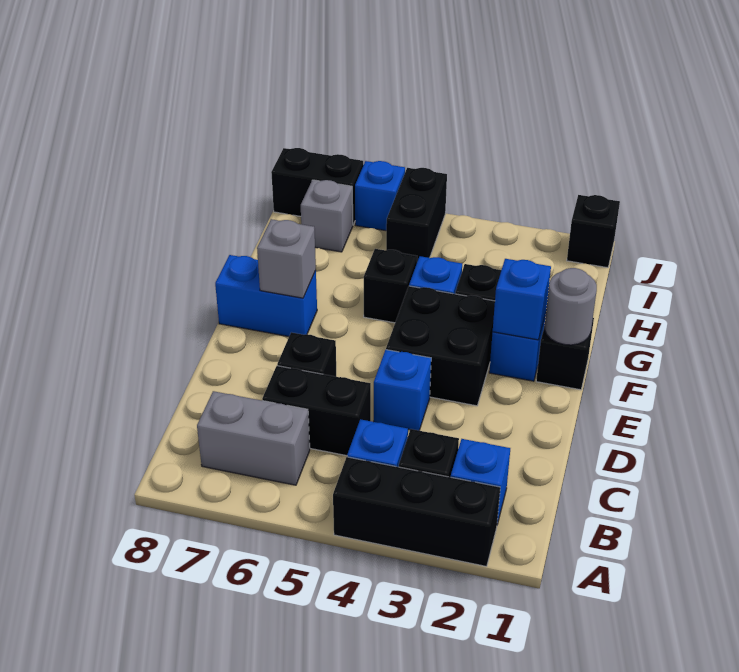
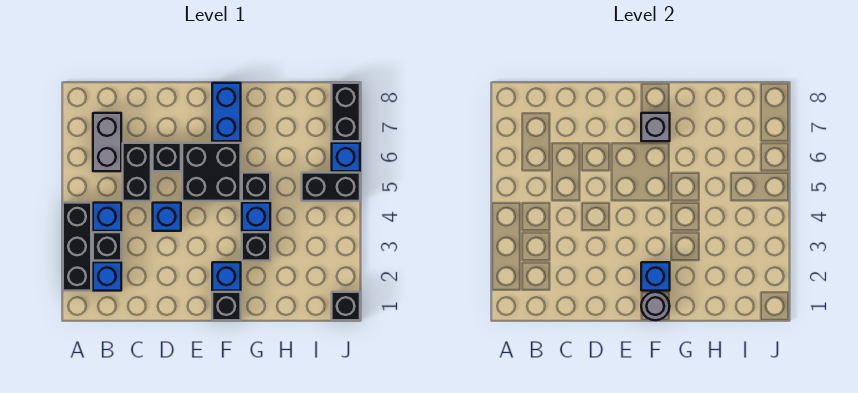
black 2x2 brick [386,286,495,406] -> black 2x2 brick moved to [182,143,241,201]
grey 1x1 brick [301,180,353,252] -> none

